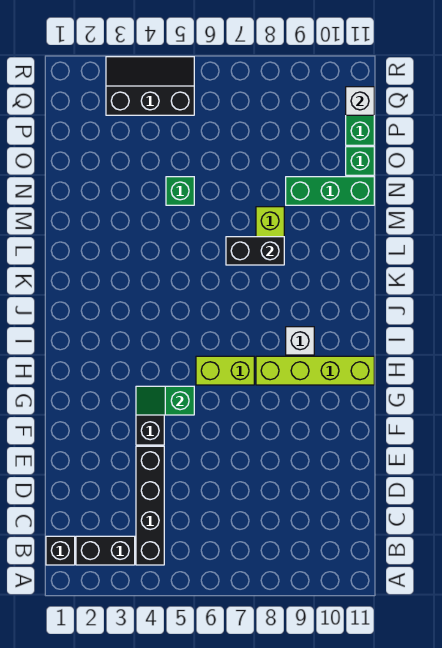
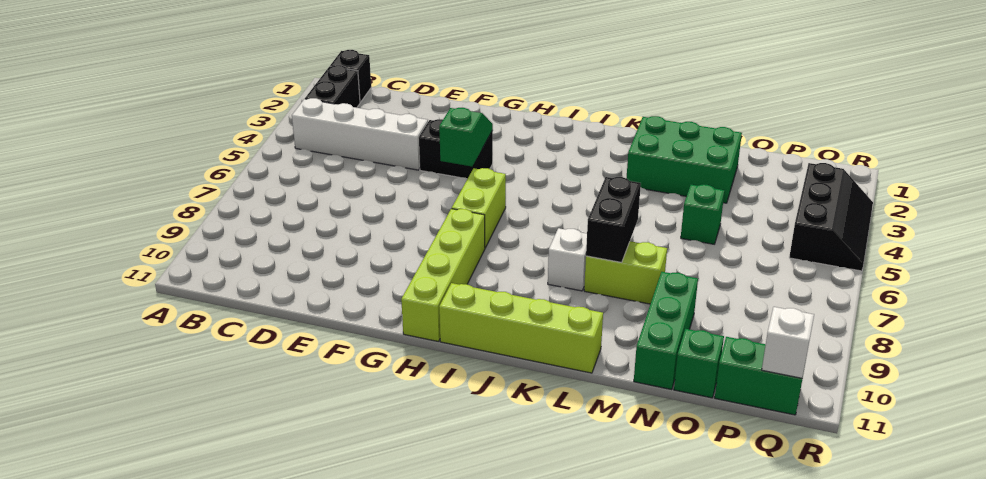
black 1x4 brick [136,446,164,565] -> white 1x4 brick [292,98,428,170]
white 1x1 brick [286,327,314,355] -> white 1x1 brick moved to [548,228,587,291]
none -> lime 1x4 brick [439,283,603,373]
none -> green 2x3 brick [626,116,742,203]

